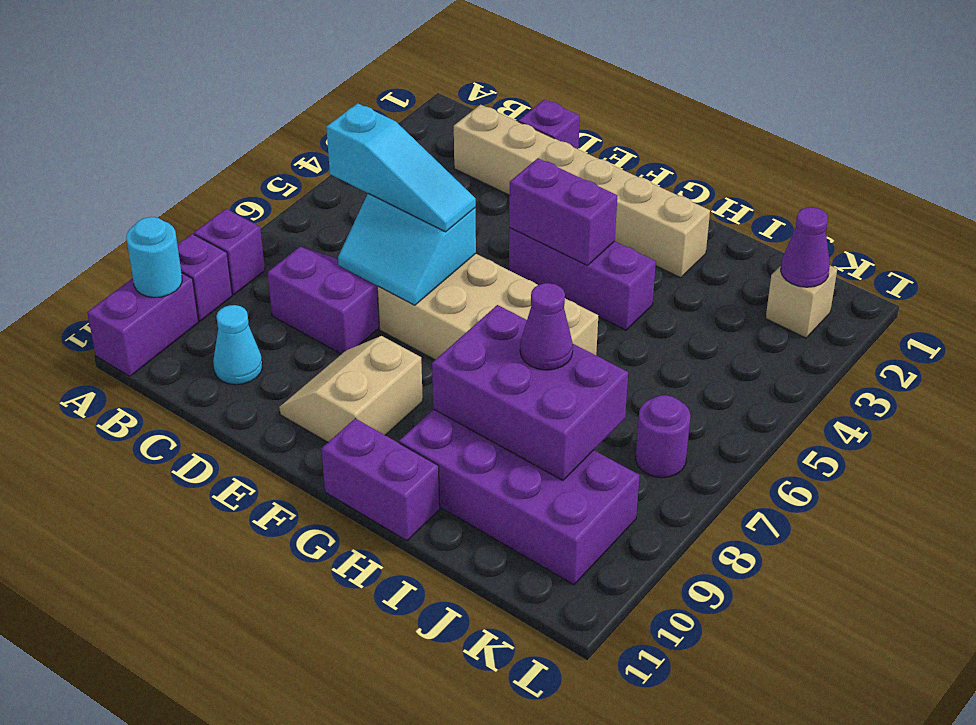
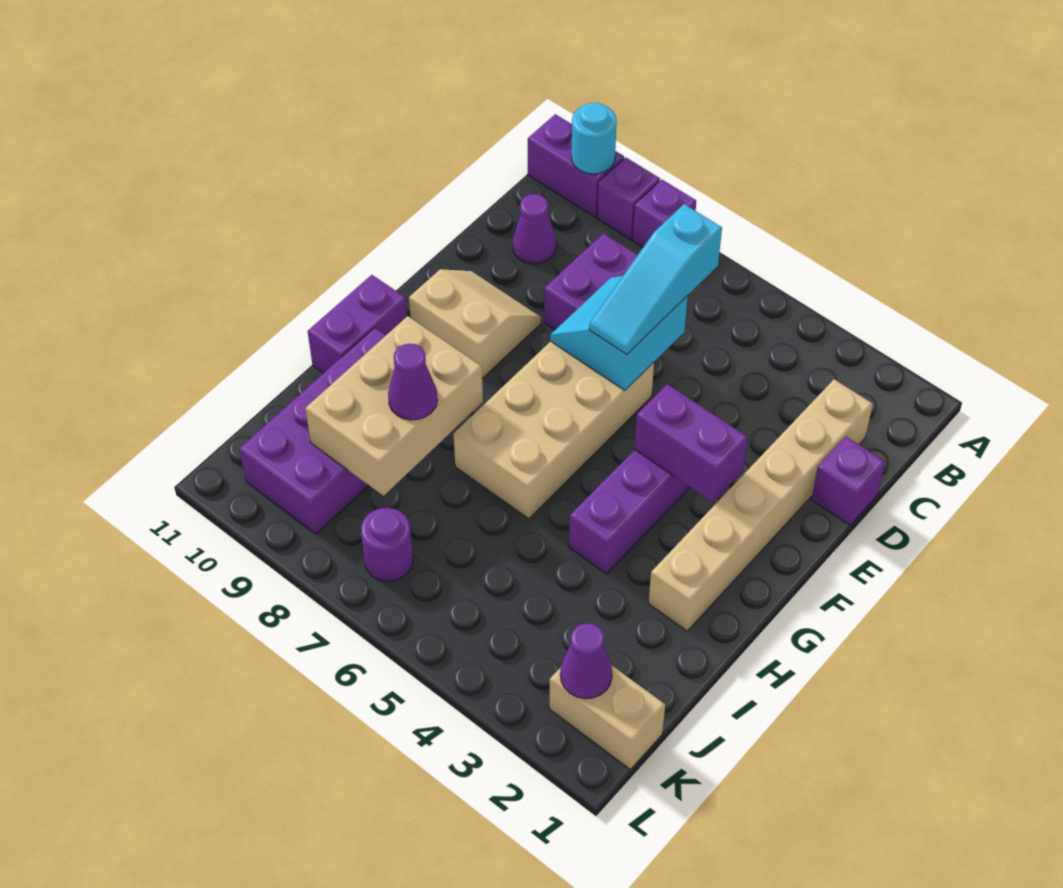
cyan 1x1 cone [213,305,262,385] -> purple 1x1 cone [513,194,556,264]
purple 1x2 brick [509,158,617,266] -> purple 1x2 brick turned to [635,384,748,502]
purple 2x3 brick [432,305,628,480] -> tan 2x3 brick [305,316,483,496]
tan 1x1 brick [766,266,837,338] -> tan 1x2 brick [549,666,665,769]

